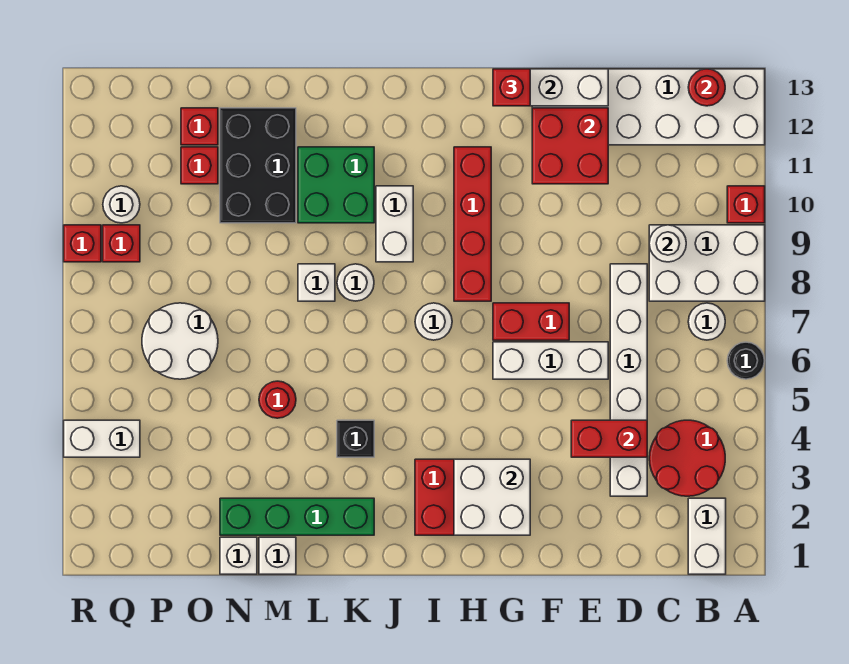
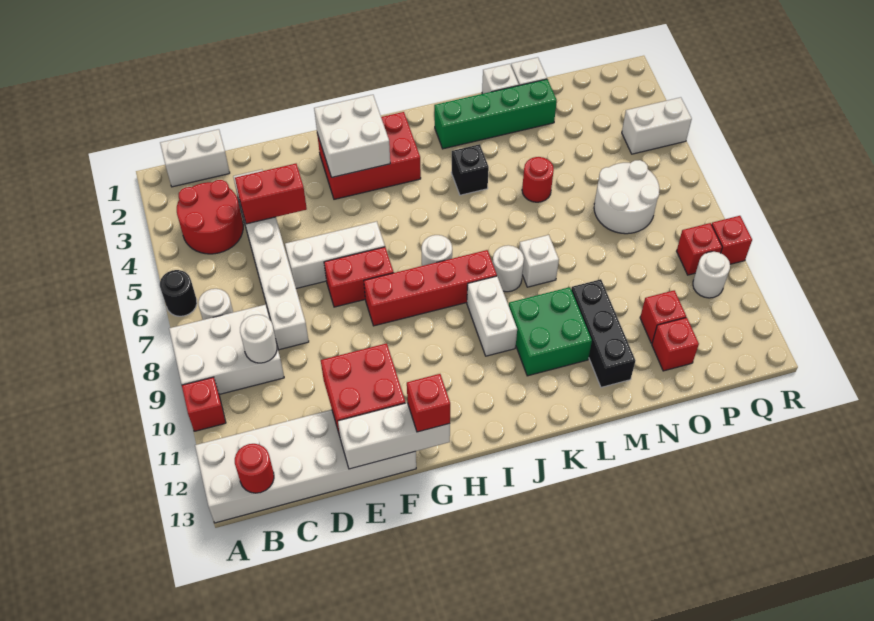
white 1x2 brick [688,498,726,574] -> white 1x2 brick turned to [160,129,230,187]
red 1x4 brick [454,147,491,301] -> red 1x4 brick turned to [364,250,497,326]
black 2x3 brick [220,108,296,223] -> black 1x3 brick [571,279,635,387]

